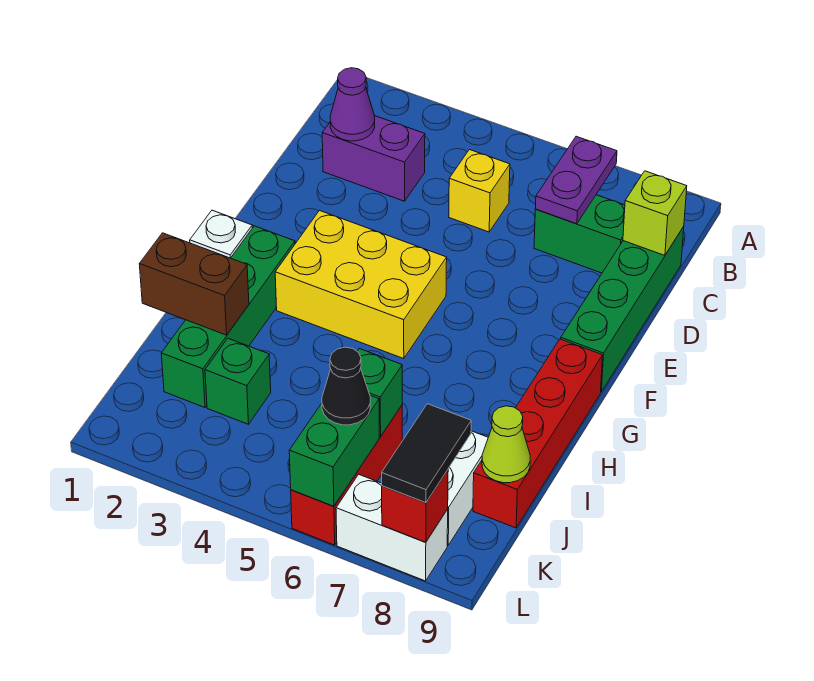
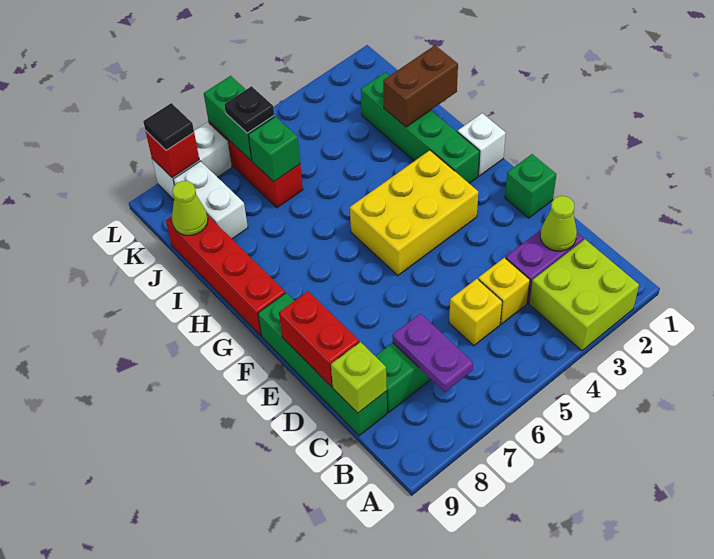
none -> lime 2x2 brick [529,239,639,351]
purple 1x1 cone [330,68,375,141] -> lime 1x1 cone [540,196,577,251]
none -> yellow 1x1 brick [478,258,530,324]
none -> red 1x2 brick [279,291,359,387]
green 1x1 brick [205,338,271,424] -> green 1x1 brick moved to [505,154,556,218]
black 1x1 cone [322,347,370,425] -> black 1x1 plate [224,86,274,133]
black 1x2 tile [382,404,471,503] -> black 1x1 tile [143,103,194,150]

